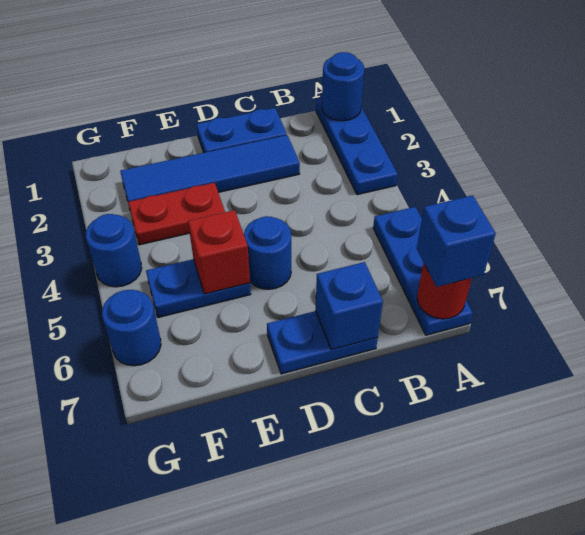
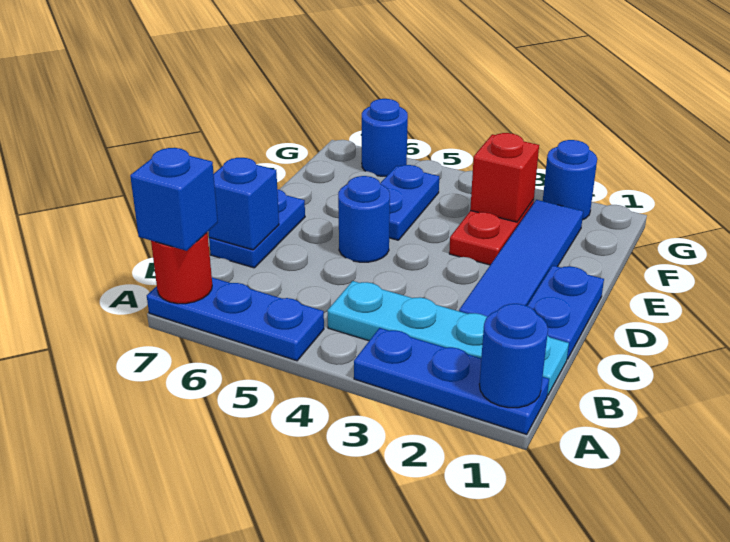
none -> cyan 1x4 plate [327,281,569,395]
red 1x1 brick [188,210,250,294] -> red 1x1 brick moved to [470,133,539,222]
blue 1x1 round brick [86,214,142,287] -> blue 1x1 round brick moved to [543,140,597,220]

